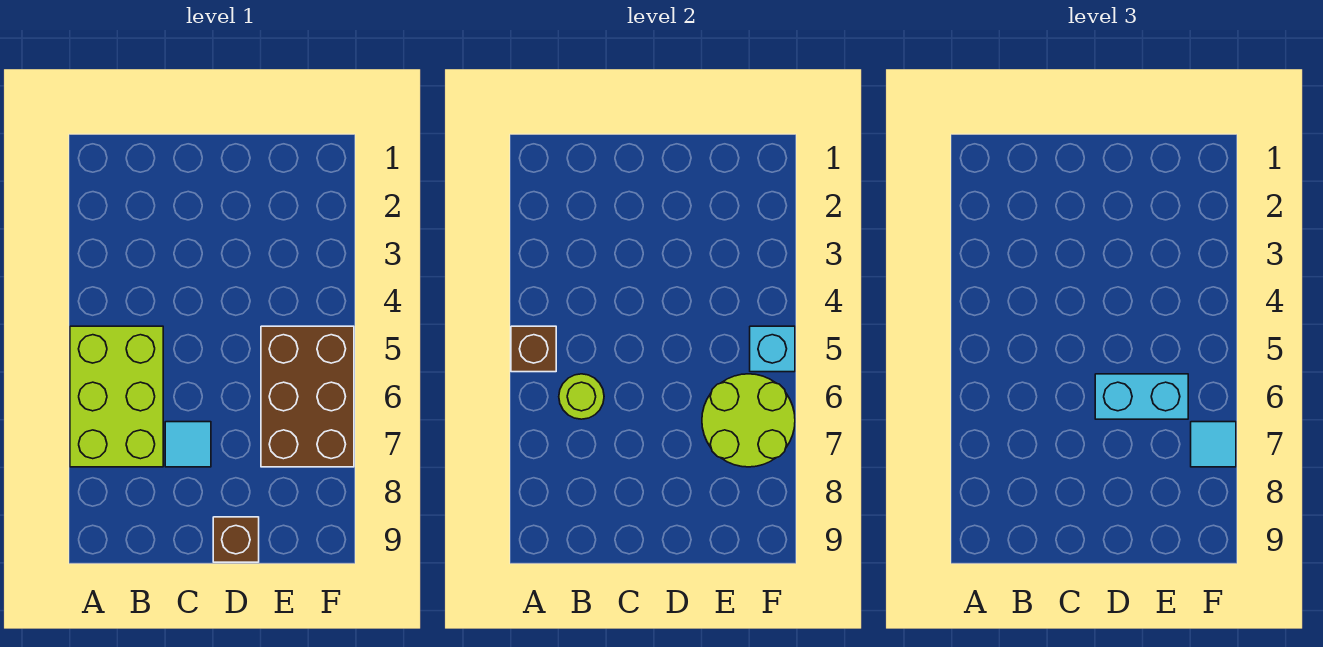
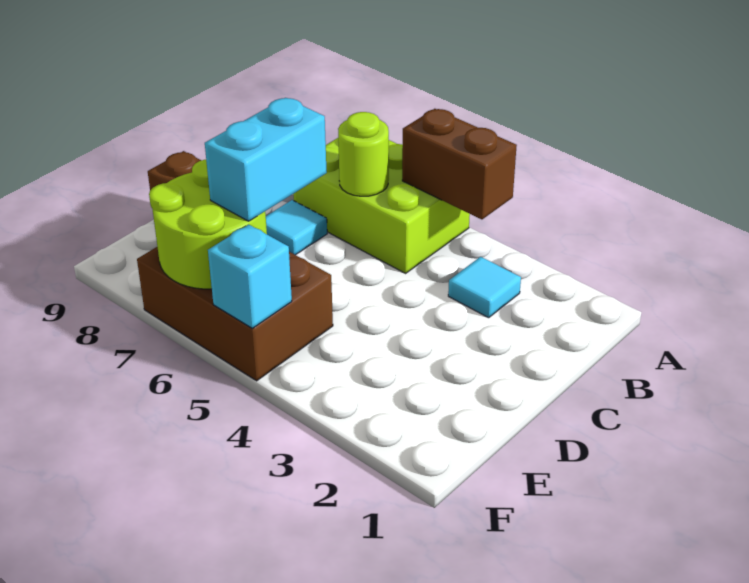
brown 1x1 brick [511,326,556,372] -> brown 1x2 brick [402,109,517,219]
cyan 1x1 tile [1191,422,1236,467] -> cyan 1x1 tile moved to [448,257,521,318]

